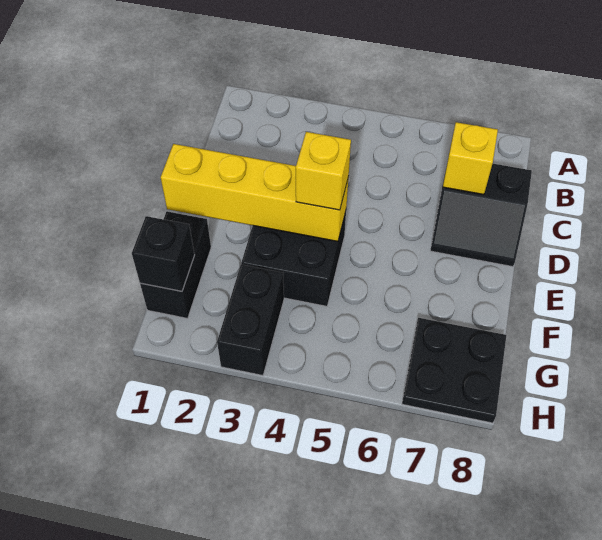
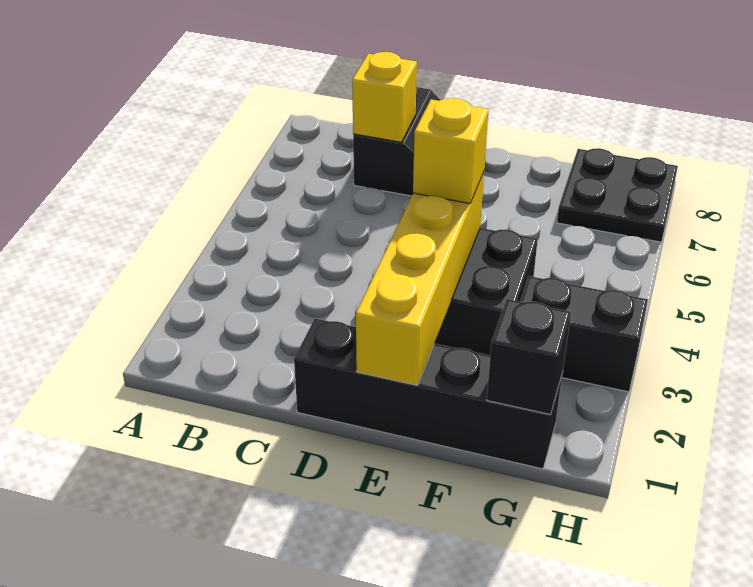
black 1x2 brick [140,211,211,318] -> black 1x4 brick [294,319,563,469]

